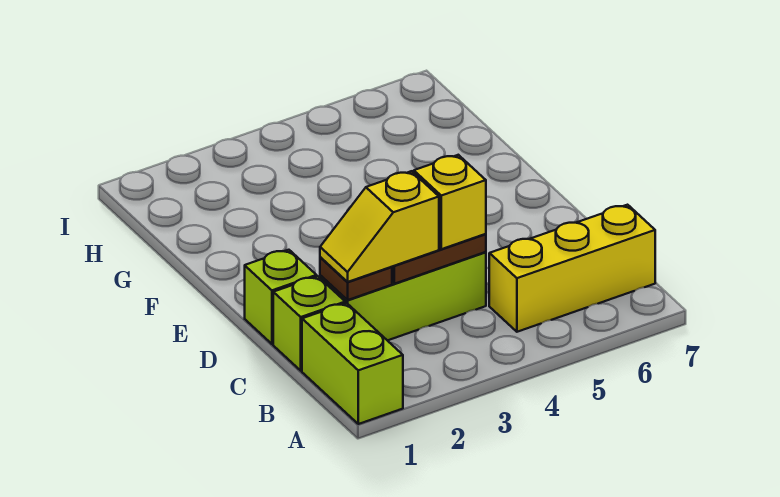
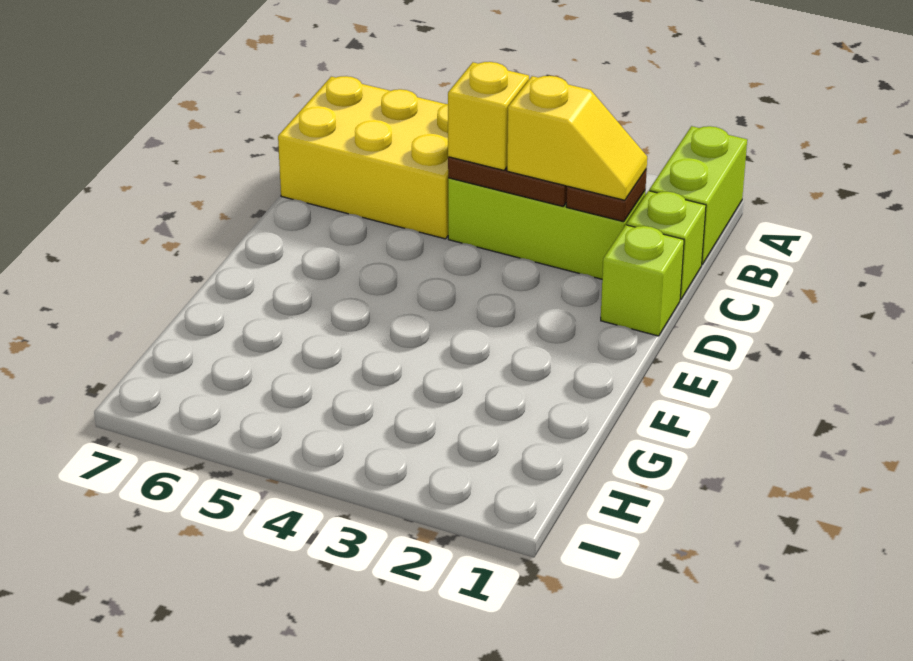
yellow 1x3 brick [489,205,655,332] -> yellow 2x3 brick [278,76,448,239]

